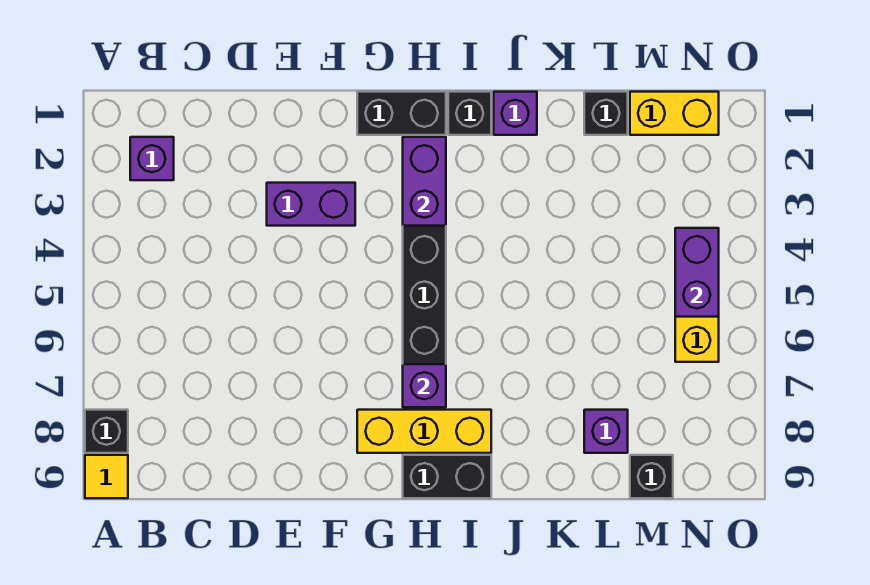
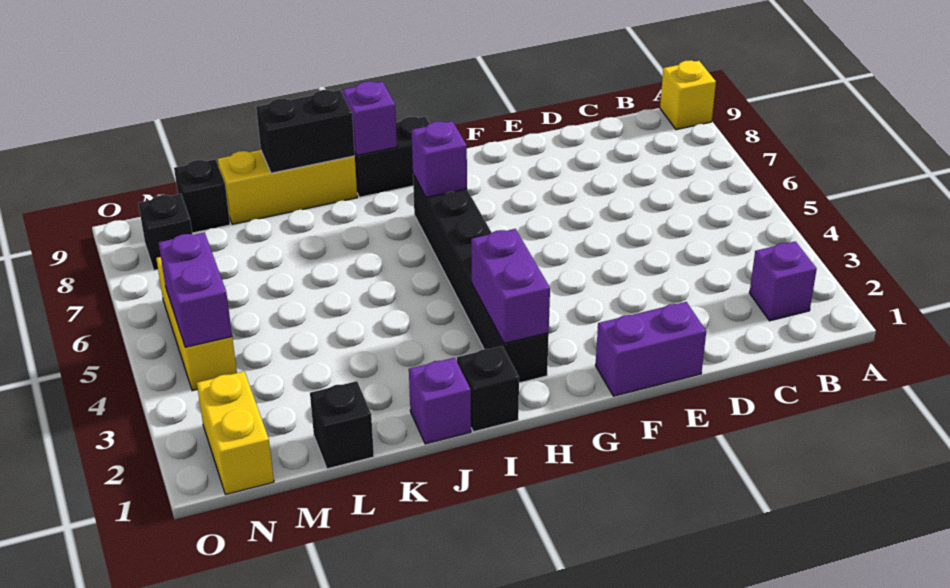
black 1x1 brick [85,410,128,453] -> black 1x1 brick moved to [138,194,192,270]
yellow 1x1 tile [85,455,128,498] -> yellow 1x1 brick [660,60,716,130]
purple 1x2 brick [267,183,355,226] -> purple 1x2 brick moved to [596,302,706,396]
black 1x2 brick [357,92,446,135] -> black 1x2 brick moved to [256,90,355,173]
yellow 1x3 brick [357,410,491,453] -> yellow 1x3 brick moved to [218,150,357,224]
purple 1x1 brick [584,410,628,453] -> purple 1x1 brick moved to [343,81,397,155]
yellow 1x2 brick [630,92,719,135] -> yellow 1x2 brick turned to [197,371,274,494]

